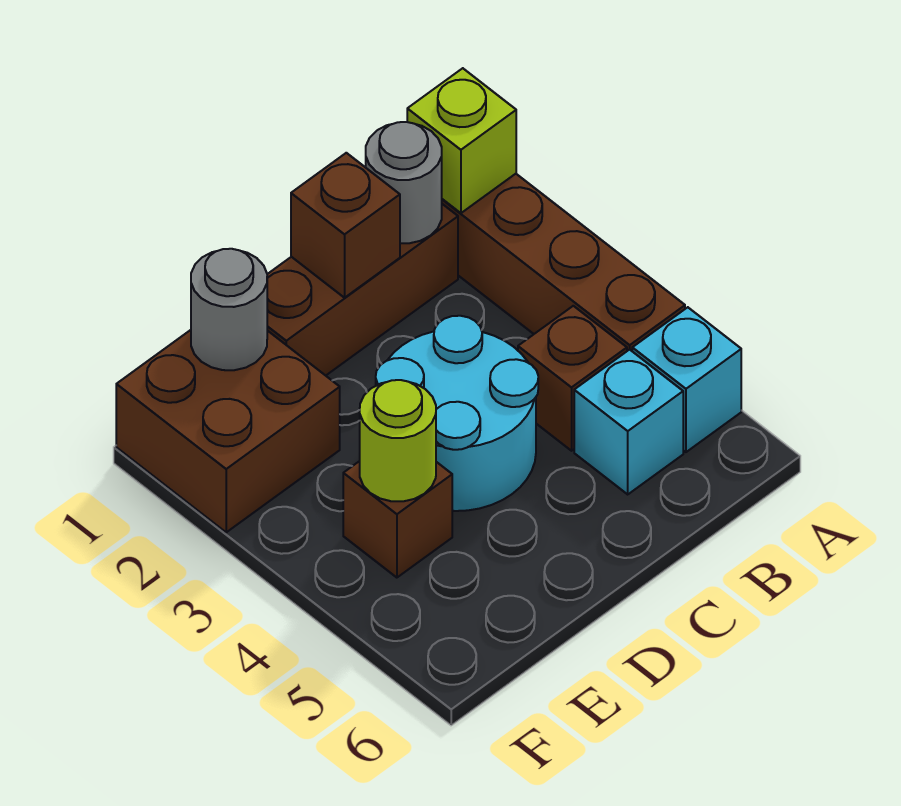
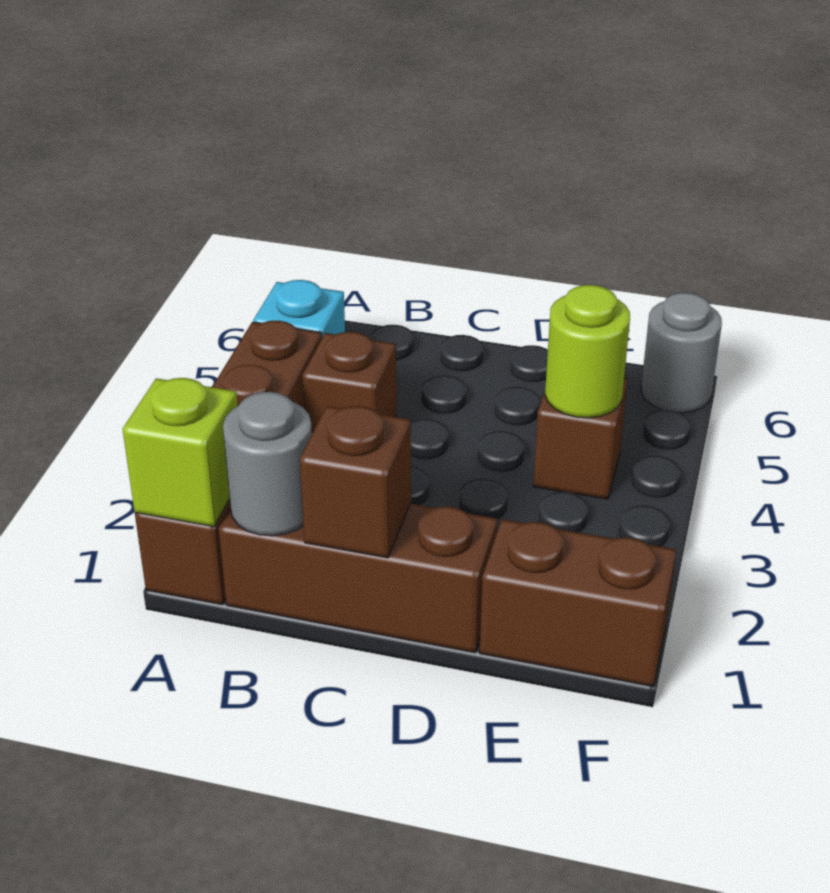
cyan 1x1 brick [574,350,683,494] -> none
cyan 2x2 round brick [376,316,538,511] -> none
brown 2x2 brick [116,330,340,532] -> brown 1x2 brick [480,519,676,687]
grey 1x1 round brick [191,249,267,370] -> grey 1x1 round brick moved to [641,293,722,413]

